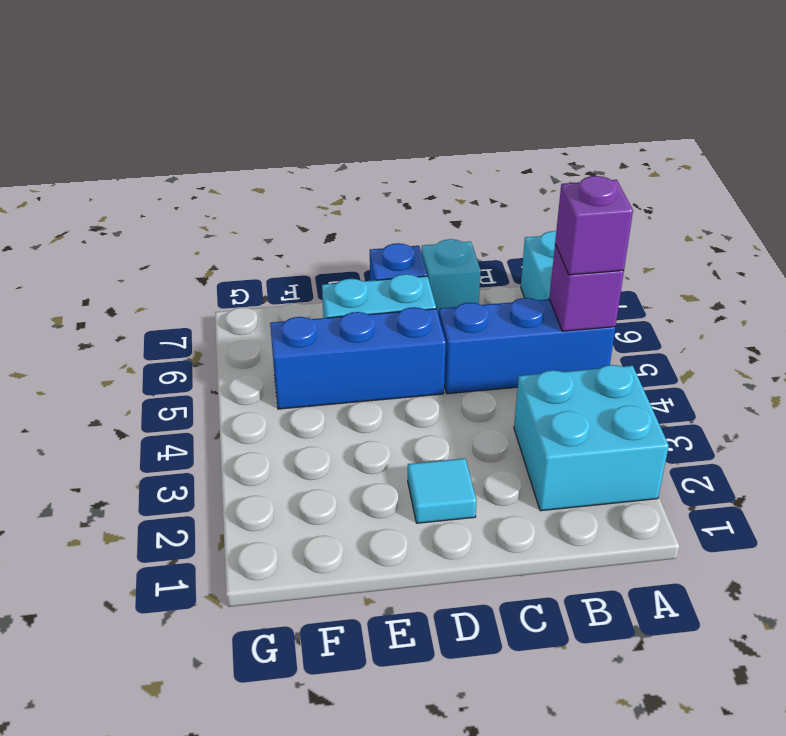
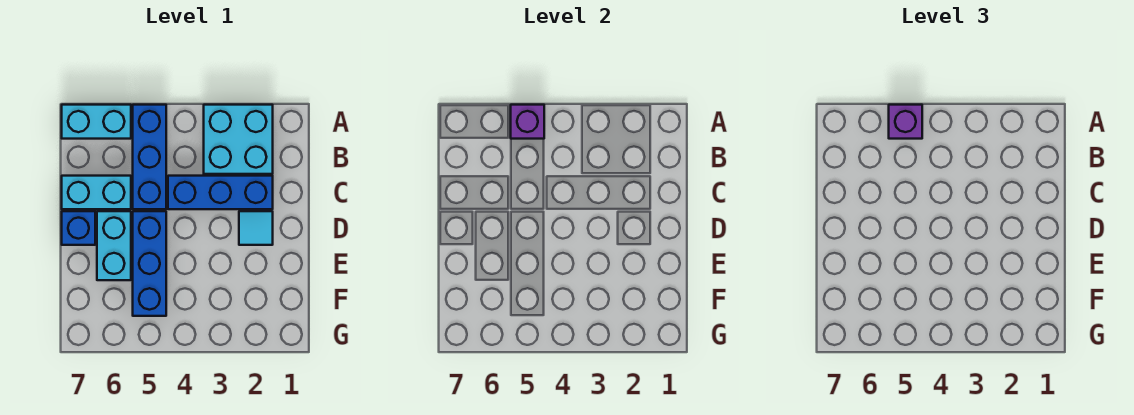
none -> blue 1x3 brick [168,176,273,209]
cyan 1x1 brick [422,239,481,316] -> cyan 1x2 brick [62,176,131,209]

